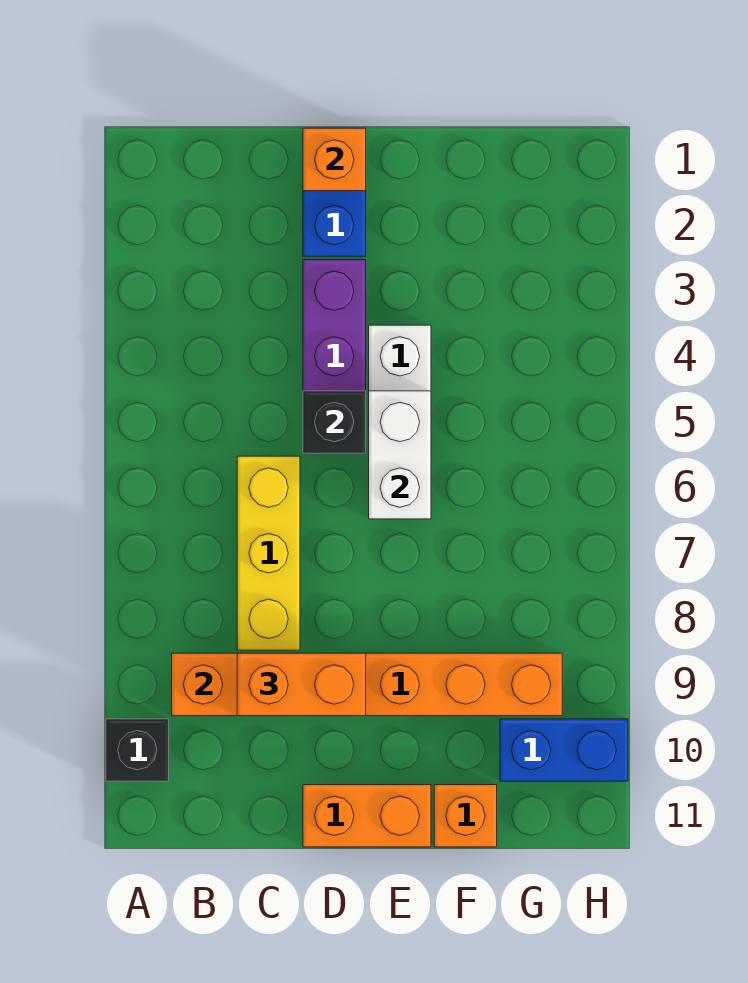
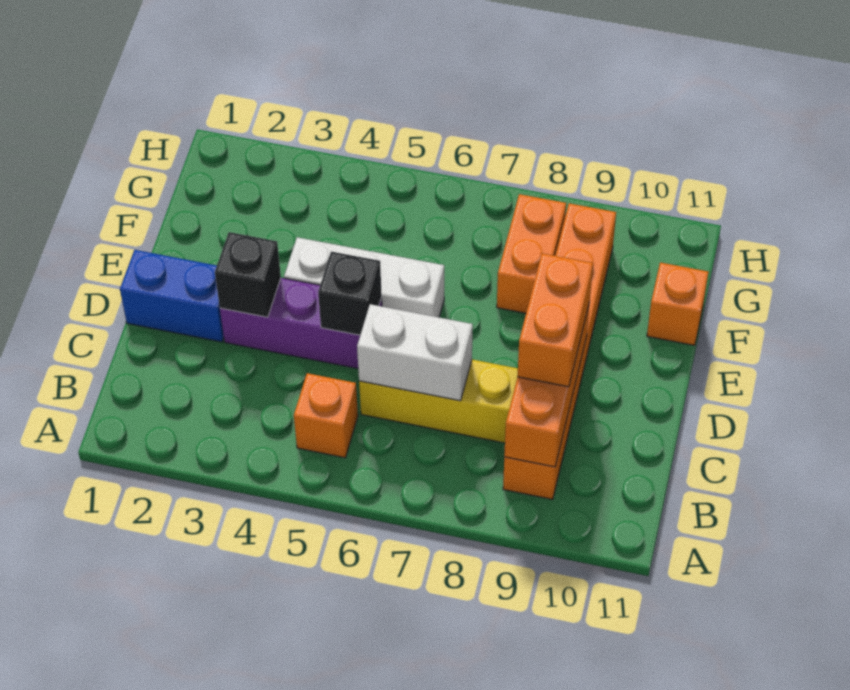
black 1x1 brick [106,719,169,781] -> black 1x1 brick moved to [215,232,281,317]
orange 1x1 brick [303,128,366,191] -> orange 1x1 brick moved to [294,373,358,458]
orange 1x2 brick [303,785,431,847] -> orange 1x2 brick moved to [497,194,566,313]
white 1x2 brick [369,391,431,519] -> white 1x2 brick moved to [357,304,473,401]
blue 1x2 brick [500,719,628,781] -> none

